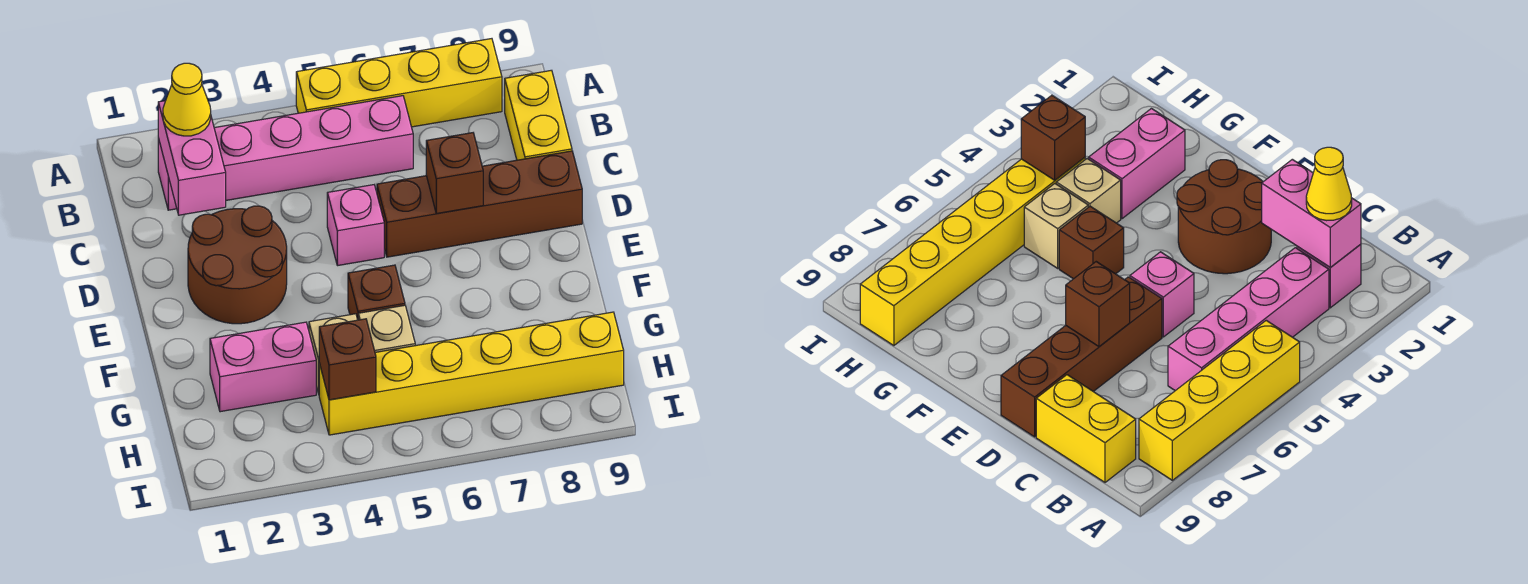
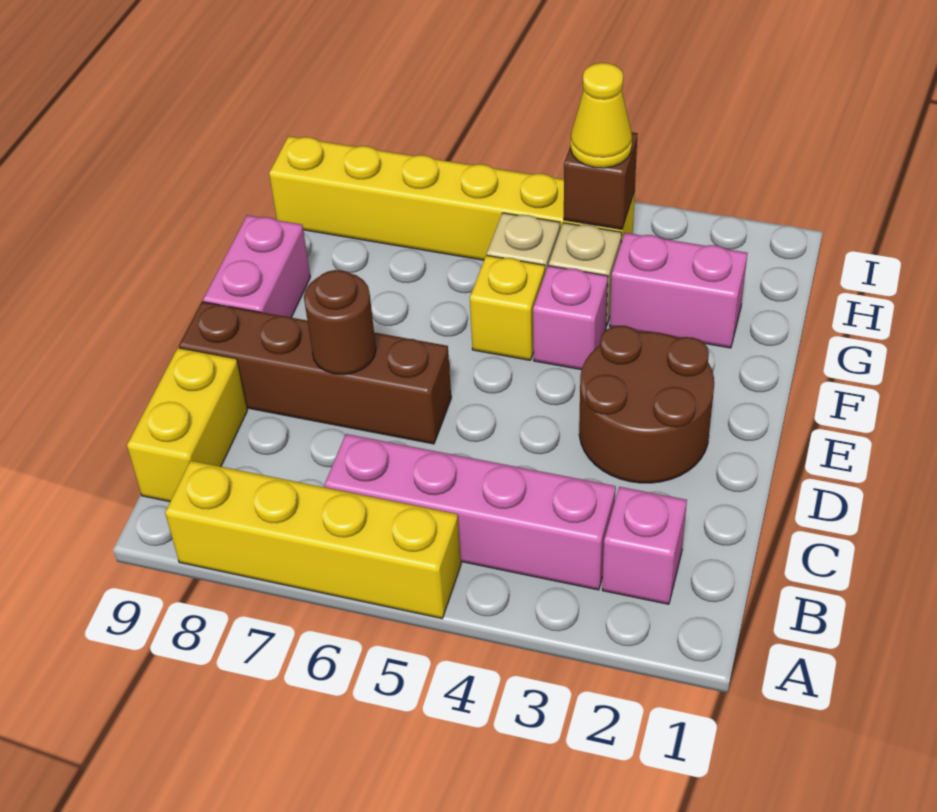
pink 1x2 brick [158,101,226,215] -> pink 1x2 brick moved to [203,215,310,318]
yellow 1x1 cone [163,63,211,136] -> yellow 1x1 cone moved to [571,63,632,168]
pink 1x1 brick [327,185,384,266] -> pink 1x1 brick moved to [533,266,608,370]
brown 1x1 brick [426,133,483,214] -> brown 1x1 round brick [304,270,376,375]
brown 1x1 brick [348,265,405,320] -> yellow 1x1 brick [470,255,545,360]

